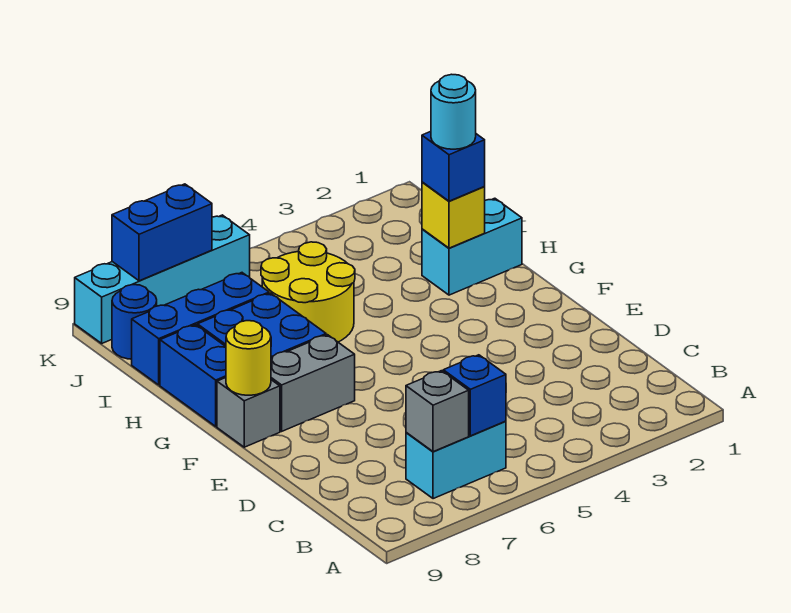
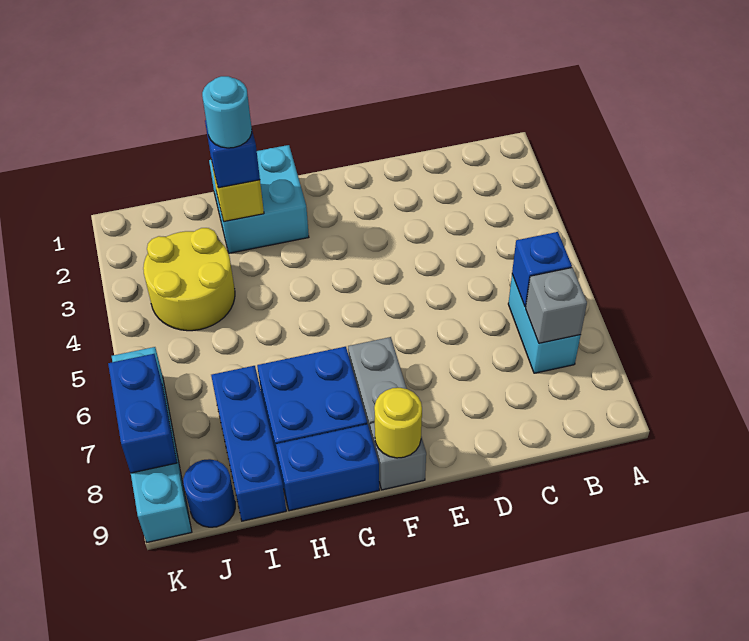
cyan 1x2 brick [422,198,522,295] -> cyan 2x2 brick [209,145,309,253]
yellow 2x2 round brick [261,242,355,342] -> yellow 2x2 round brick moved to [143,228,235,331]

